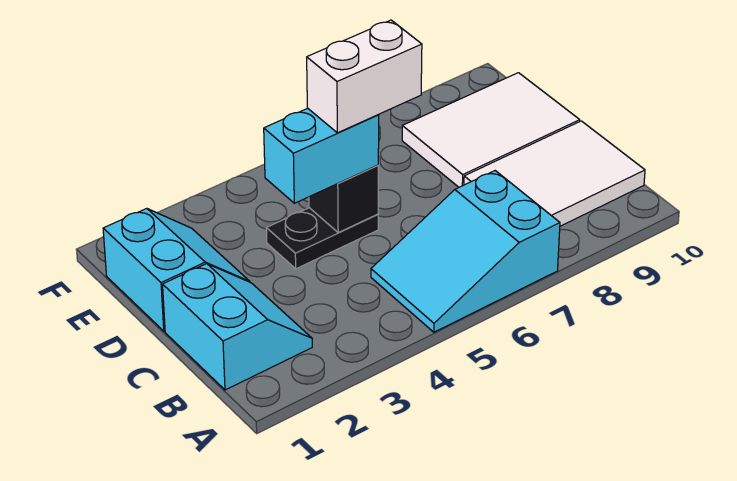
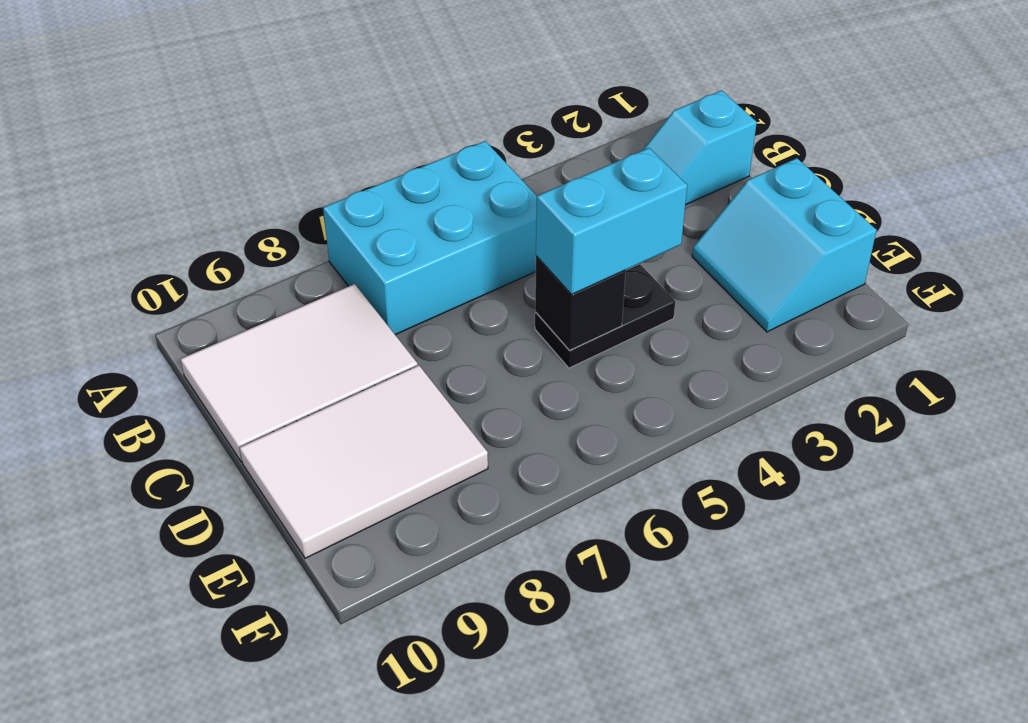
cyan 2x3 slope [371,171,560,332] -> cyan 2x3 brick [323,141,537,335]
cyan 2x2 slope [163,264,312,390] -> cyan 1x2 slope [643,90,757,205]
white 1x2 brick [307,20,422,133] -> none

